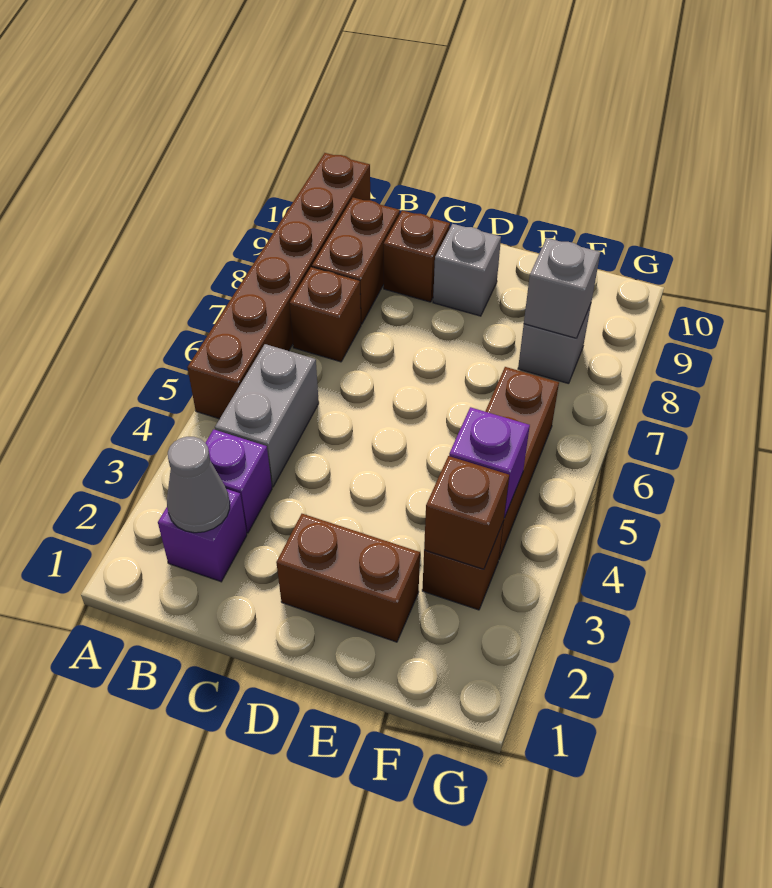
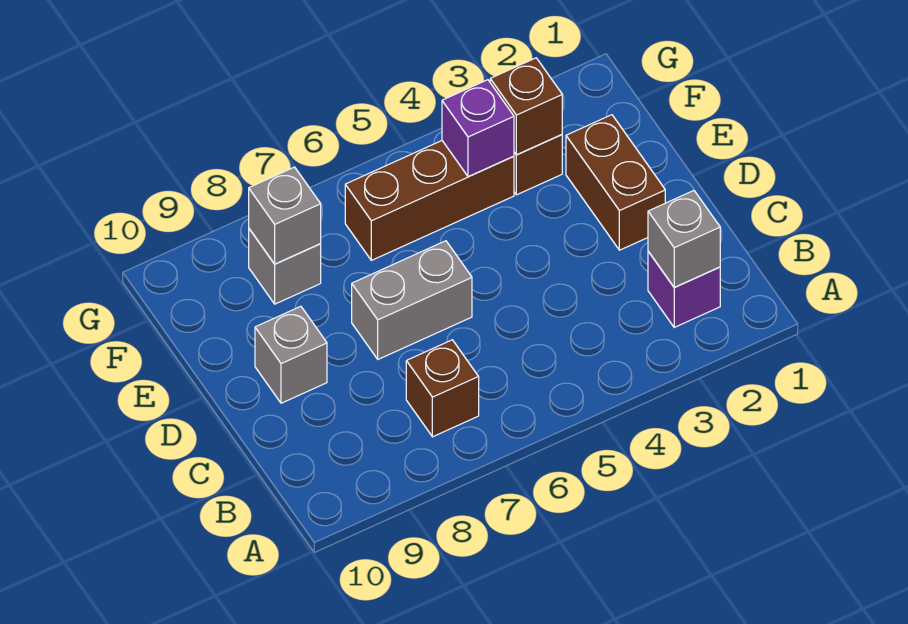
brown 1x6 brick [187,153,370,419] -> none
grey 1x1 cone [167,437,230,533] -> grey 1x1 brick [648,191,720,287]
purple 1x1 brick [205,429,272,533] -> none
grey 1x2 brick [215,344,319,487] -> grey 1x2 brick moved to [352,241,472,359]
brown 1x2 brick [312,198,400,324] -> none
brown 1x1 brick [384,210,450,302] -> none

